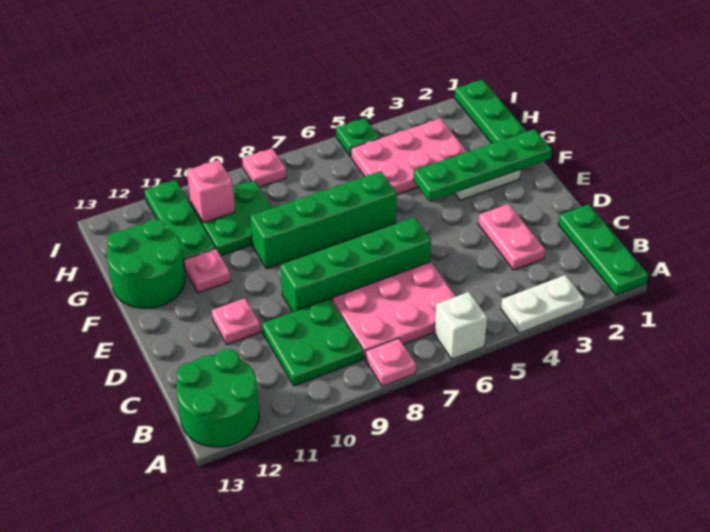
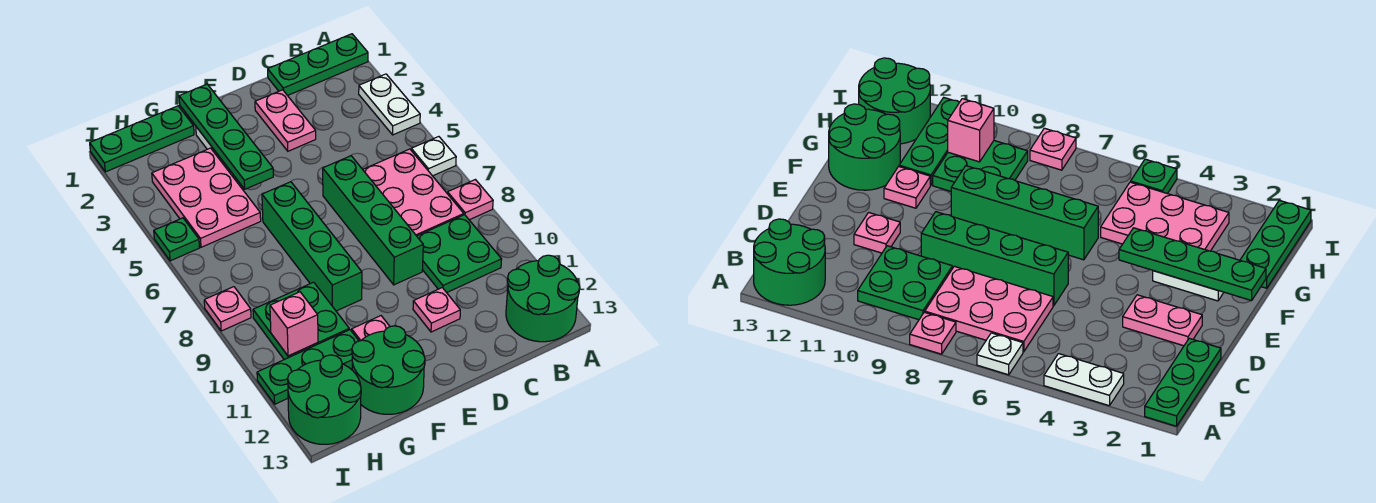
white 1x1 brick [434,292,487,359] -> white 1x1 plate [411,137,456,176]
pink 1x2 plate [478,204,545,270] -> pink 1x2 plate turned to [255,90,316,151]
none -> green 2x2 round brick [288,355,361,444]

